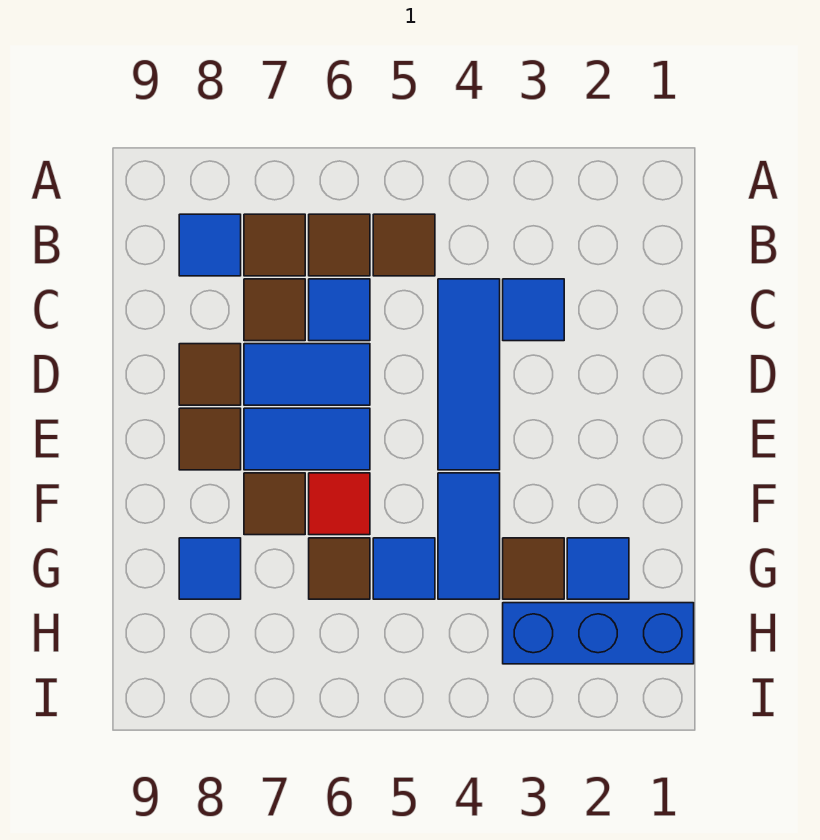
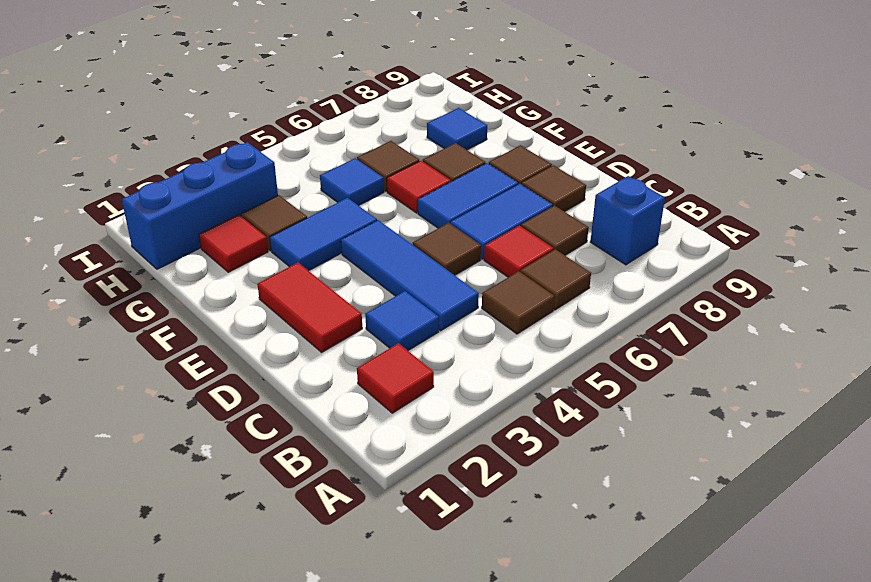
none -> red 1x1 tile [357,343,434,413]
brown 1x1 tile [244,214,305,276] -> brown 1x1 tile moved to [413,223,481,275]
blue 1x1 tile [179,214,241,276] -> blue 1x1 brick [590,176,665,265]
blue 1x1 tile [309,279,370,341] -> red 1x1 tile [484,226,553,277]
none -> red 1x2 tile [257,263,362,352]
blue 1x2 tile [438,473,500,599] -> blue 1x2 tile turned to [270,198,377,271]
blue 1x1 tile [567,538,629,599] -> red 1x1 tile [199,215,268,272]

